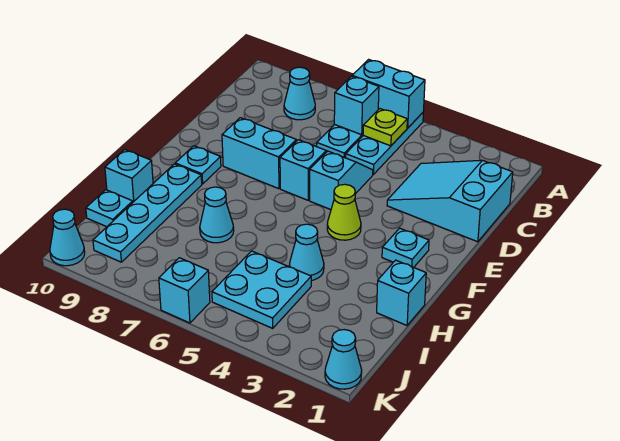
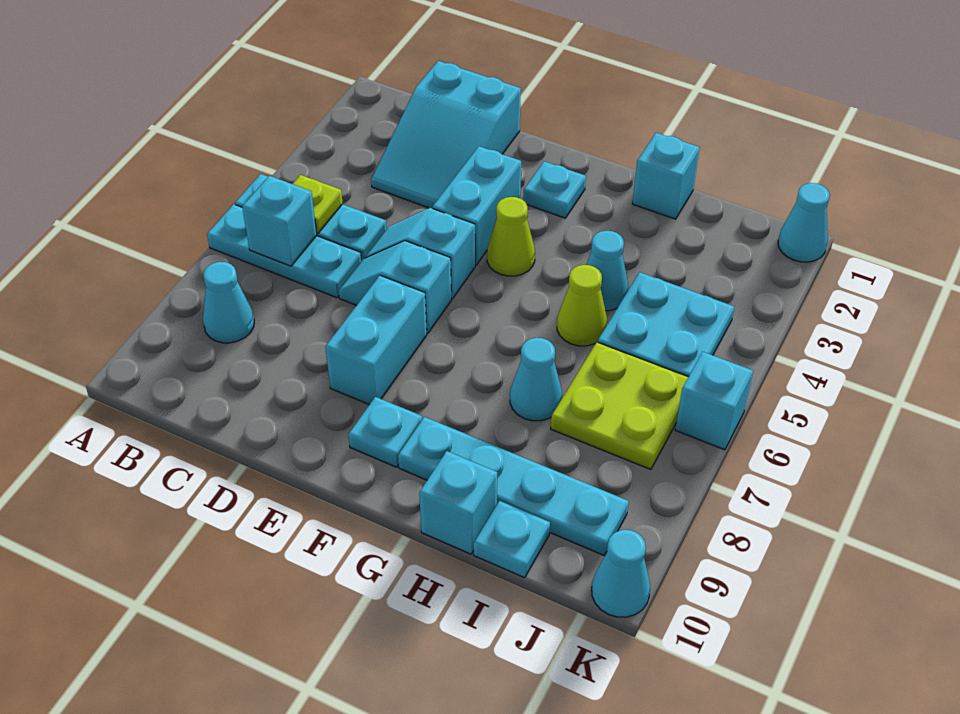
cyan 1x2 brick [352,59,425,128] -> cyan 1x2 brick moved to [432,146,521,265]
none -> lime 1x1 cone [557,265,607,346]
none -> lime 2x2 plate [551,342,688,469]

